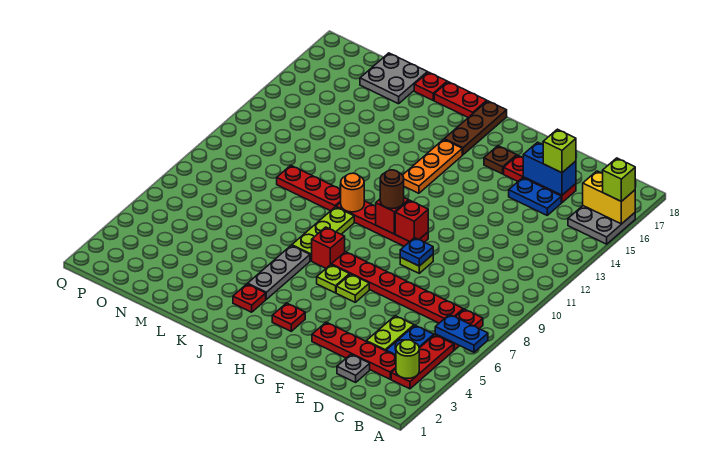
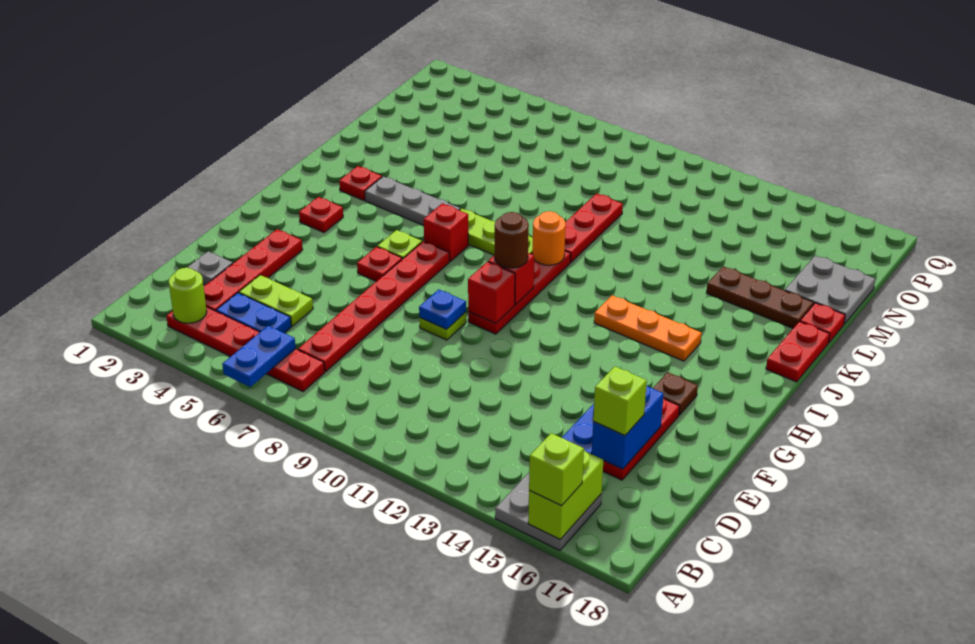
yellow 1x2 brick [583,171,635,224] -> lime 1x2 brick [528,451,603,539]
lime 1x1 plate [336,274,369,302] -> red 1x1 plate [357,247,402,281]
brown 1x3 plate [444,101,507,155] -> brown 1x3 plate moved to [707,266,814,328]

